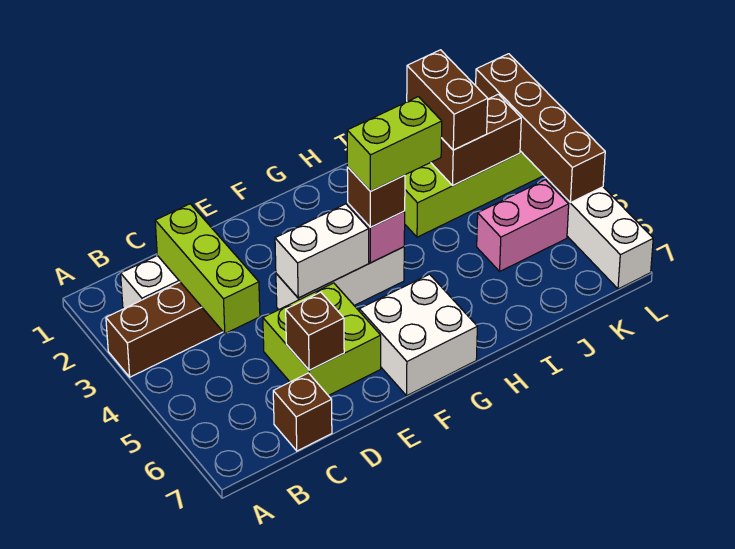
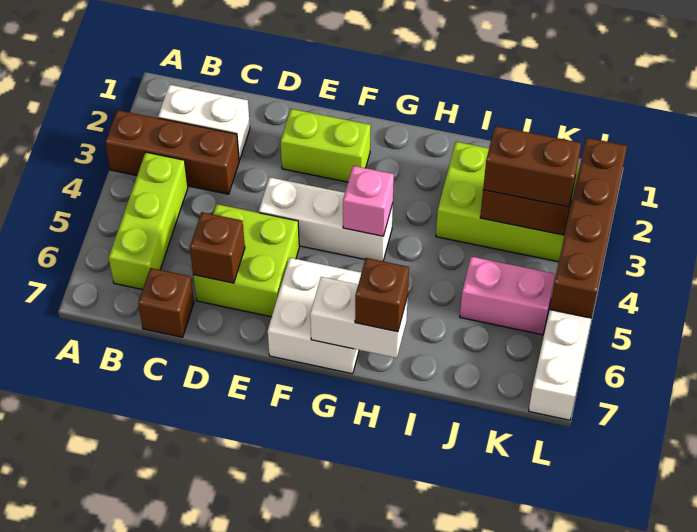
lime 1x3 brick [155,204,260,334] -> lime 1x3 brick moved to [109,152,188,290]
white 1x2 brick [275,204,369,298] -> white 1x2 brick moved to [310,277,408,358]
brown 1x1 brick [347,167,405,227] -> brown 1x1 brick moved to [355,258,409,332]
lime 1x2 brick [347,97,442,191] -> lime 1x2 brick moved to [281,109,371,182]
brown 1x2 brick [407,50,488,150] -> brown 1x2 brick turned to [483,126,581,207]

